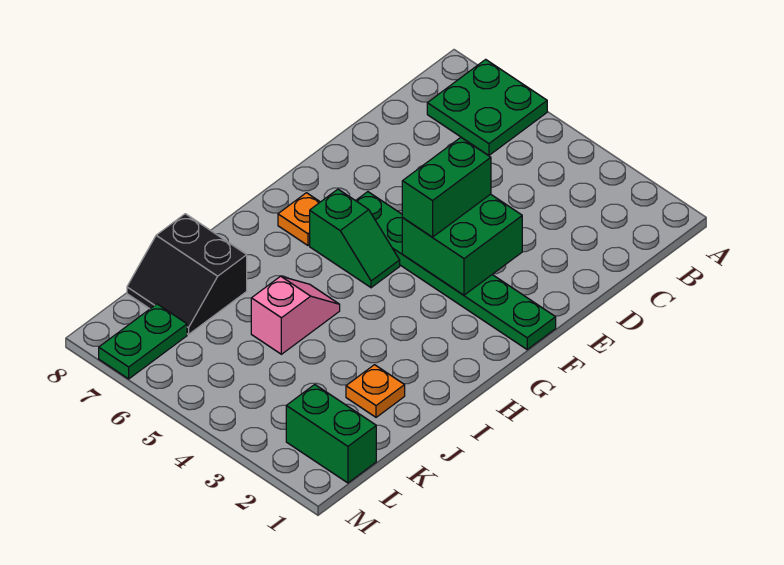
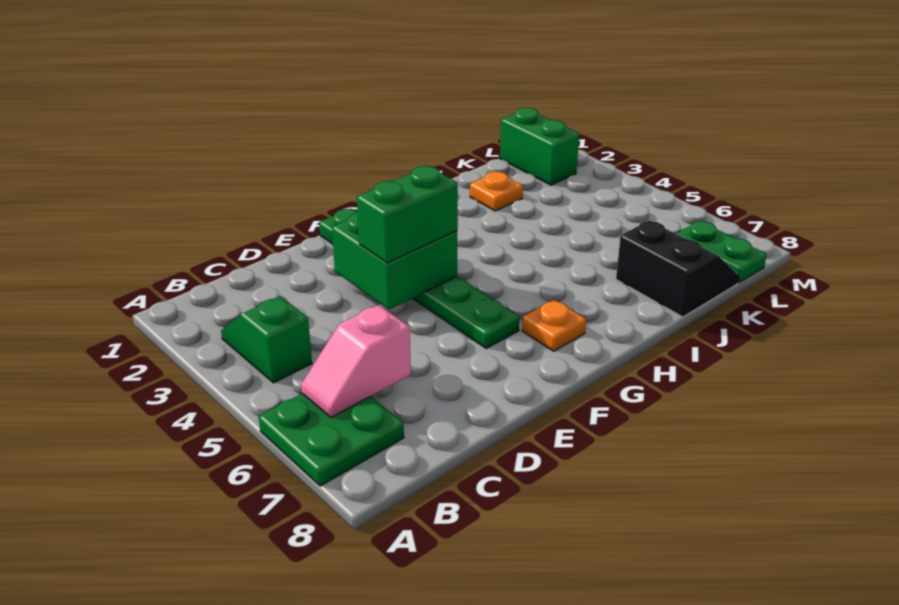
green 1x2 slope [310,189,400,288] -> green 1x2 slope moved to [221,296,312,383]
pink 1x2 slope [251,276,340,354] -> pink 1x2 slope moved to [301,305,411,417]
green 1x2 plate [99,304,187,379] -> green 1x2 plate turned to [676,221,767,283]

